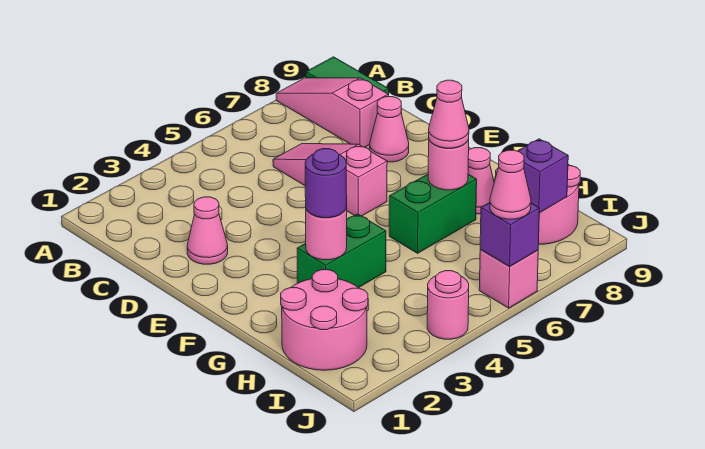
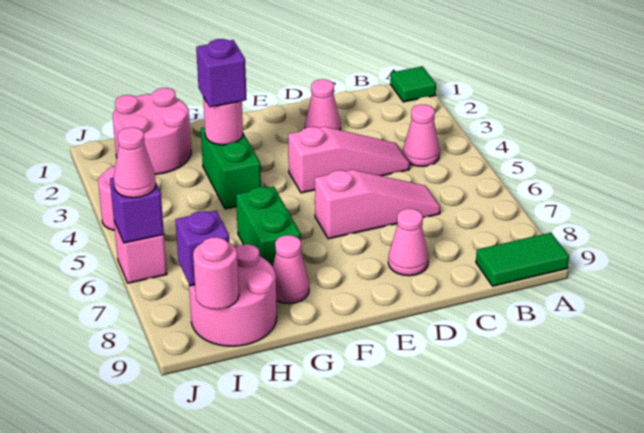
none -> green 1x1 tile [390,66,436,102]
pink 1x3 slope [276,78,388,147] -> pink 1x3 slope moved to [288,127,410,193]
purple 1x1 round brick [305,149,347,218] -> purple 1x1 brick [196,39,247,107]
pink 1x1 round brick [428,140,469,190] -> pink 1x1 round brick moved to [193,237,239,310]
pink 1x1 cone [429,80,469,148] -> pink 1x1 cone moved to [403,105,440,167]

